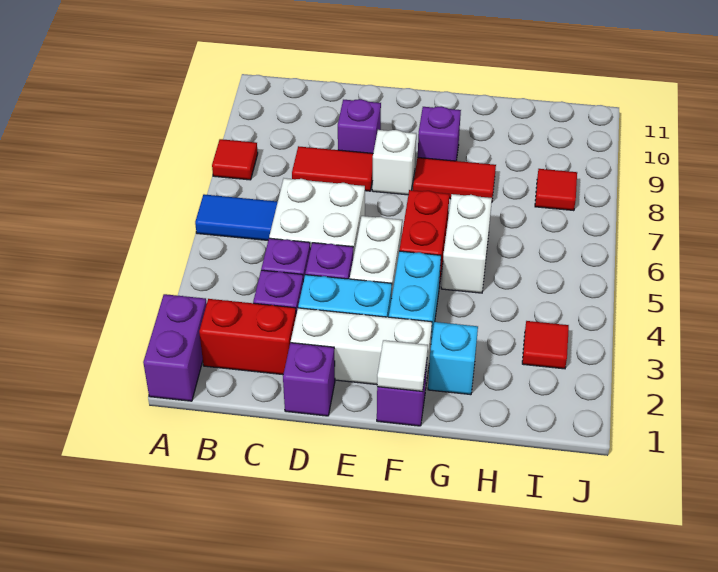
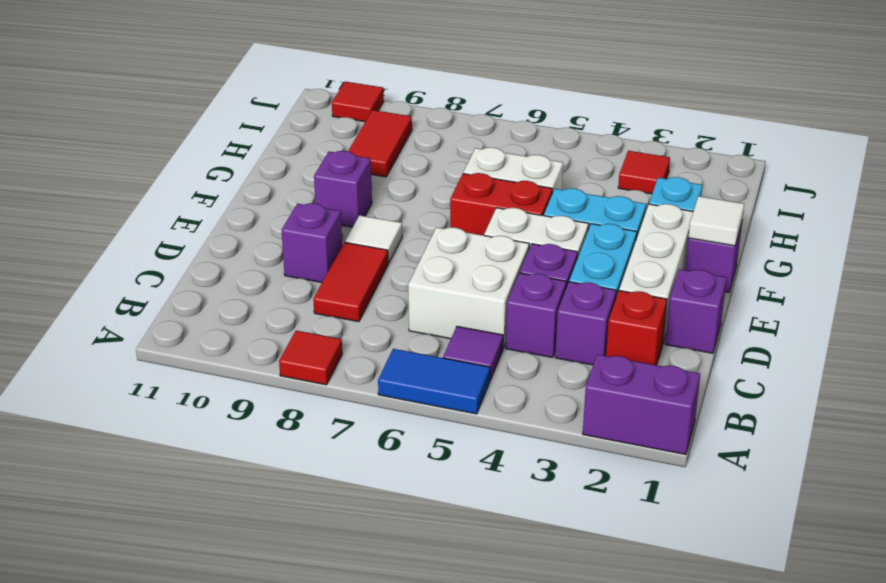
blue 1x2 tile [195,194,278,240] -> blue 1x2 tile turned to [378,349,490,414]
red 1x2 brick [199,299,296,375] -> red 1x1 brick [606,291,667,365]
none -> purple 1x1 tile [443,326,503,380]
white 1x1 brick [372,130,416,195] -> white 1x1 tile [345,215,402,263]
red 1x2 tile [413,157,496,199] -> red 1x2 tile moved to [348,110,412,177]
red 1x1 tile [535,169,577,211] -> red 1x1 tile moved to [332,82,384,122]

